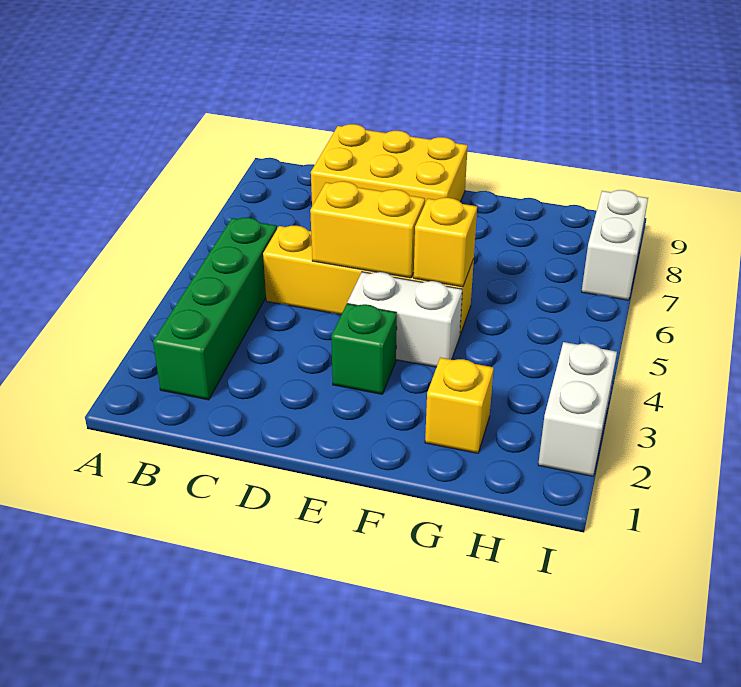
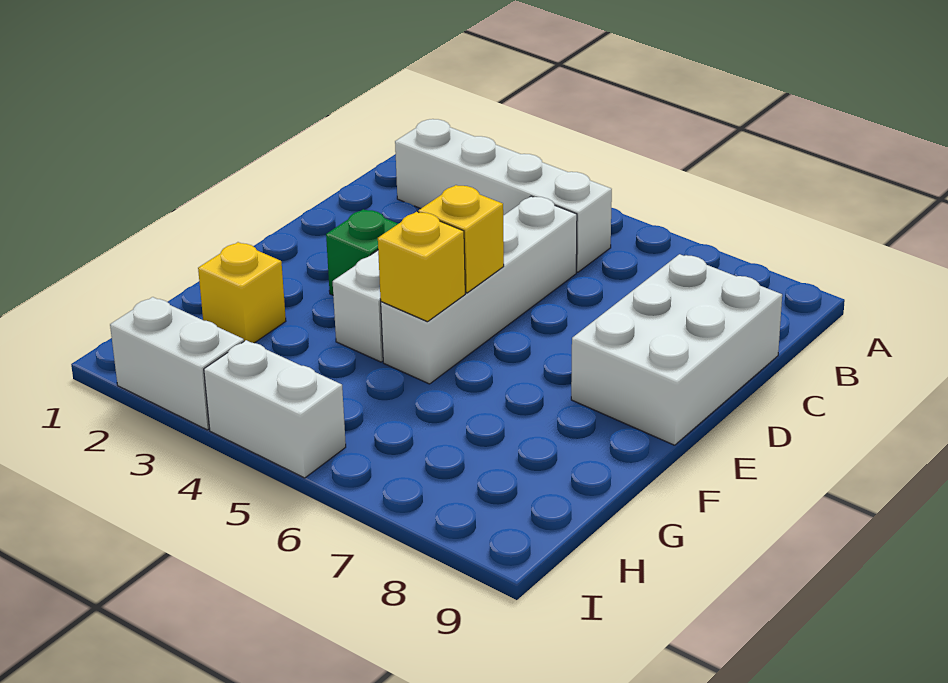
green 1x4 brick [153,218,277,400] -> white 1x4 brick [395,119,612,272]
yellow 1x4 brick [263,226,474,335] -> white 1x4 brick [381,196,577,384]
yellow 2x3 brick [311,124,468,206] -> white 2x3 brick [571,254,782,445]
yellow 1x2 brick [310,181,425,278] -> yellow 1x1 brick [418,185,504,293]
white 1x2 brick [582,190,648,300] -> white 1x2 brick moved to [204,340,346,478]

